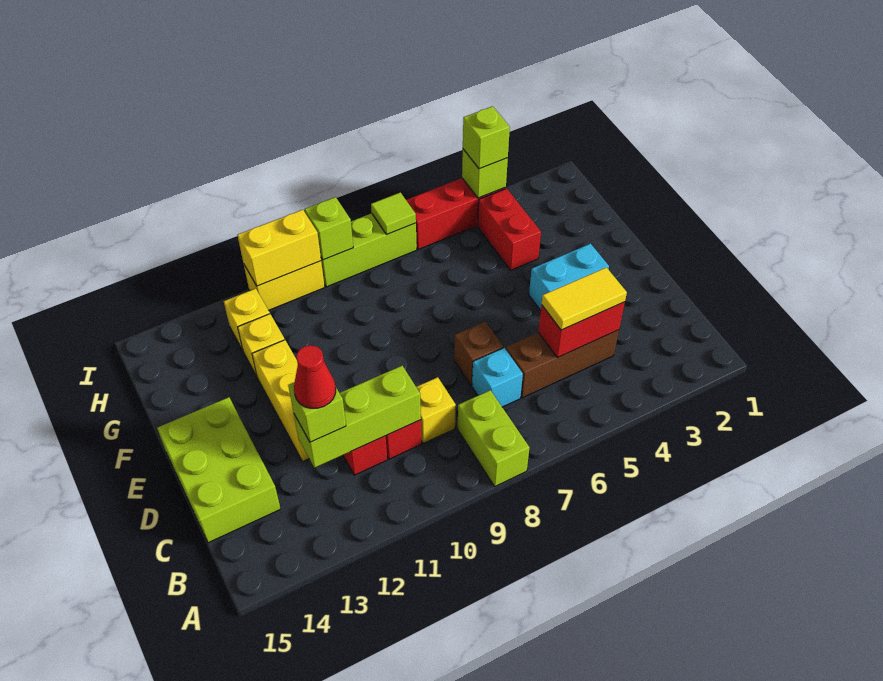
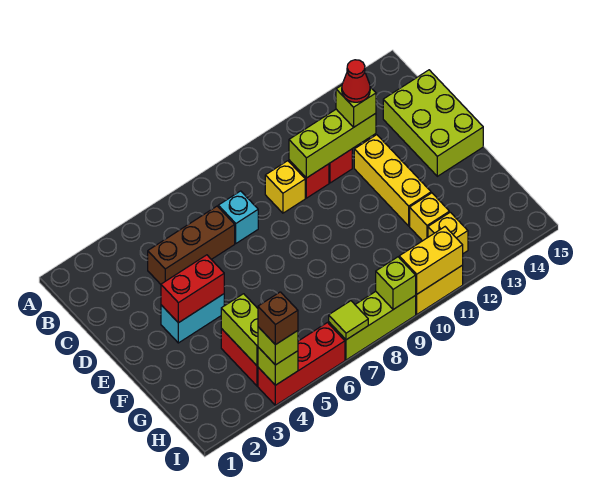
lime 1x2 brick [458,390,529,486] -> lime 1x2 brick moved to [221,294,258,366]
red 1x2 brick [538,302,625,358] -> red 1x2 brick moved to [161,255,224,323]
yellow 1x2 tile [542,267,627,330] -> none
brown 1x1 brick [454,321,503,385] -> brown 1x1 brick moved to [258,292,298,345]

